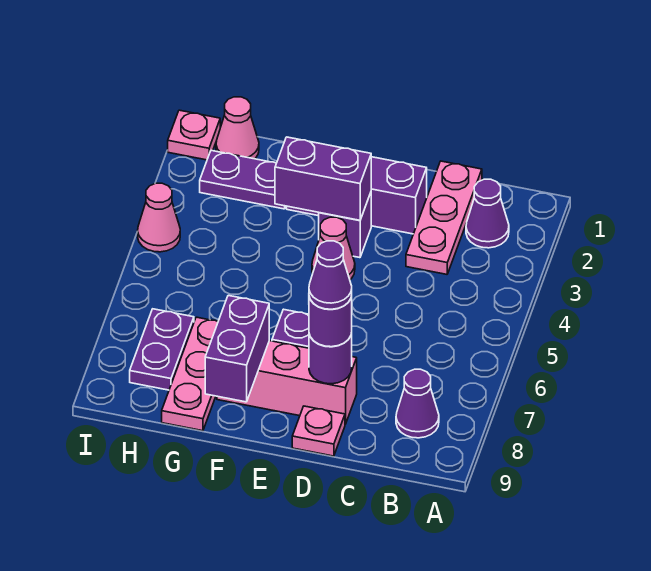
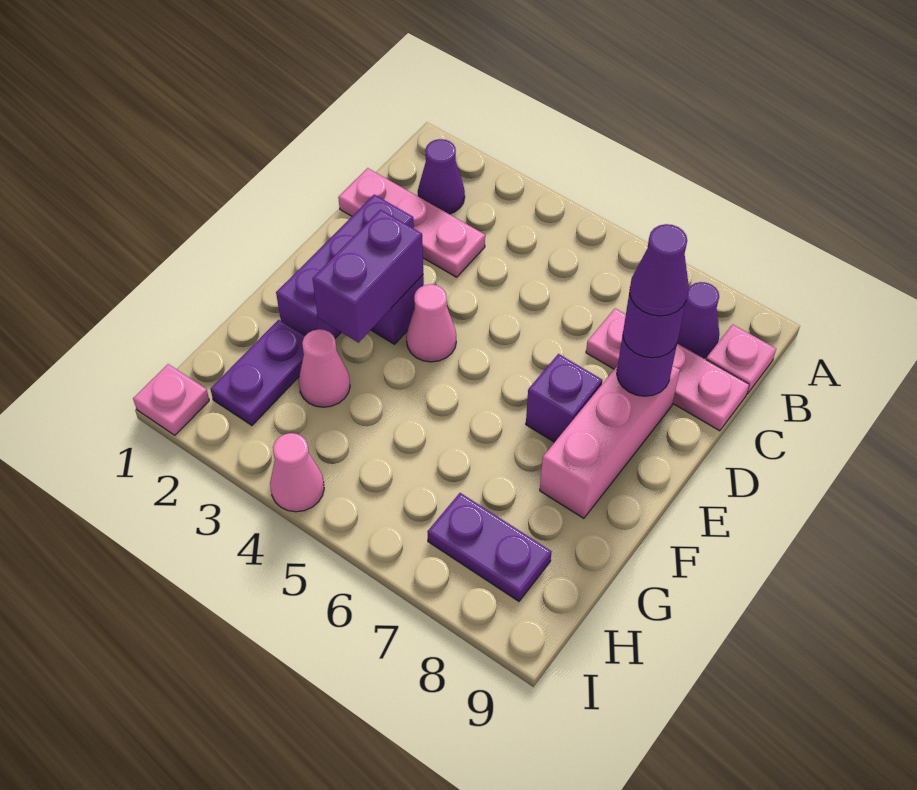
pink 1x1 plate [292,406,345,456] -> pink 1x1 plate moved to [706,324,776,394]
purple 1x2 brick [205,295,269,402] -> none
pink 1x3 plate [162,317,218,431] -> pink 1x3 plate moved to [586,308,749,431]
pink 1x1 cone [216,97,259,159] -> pink 1x1 cone moved to [299,329,350,407]

